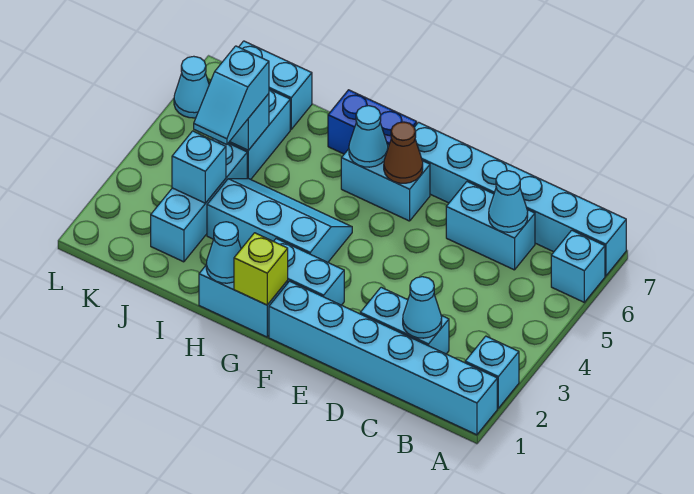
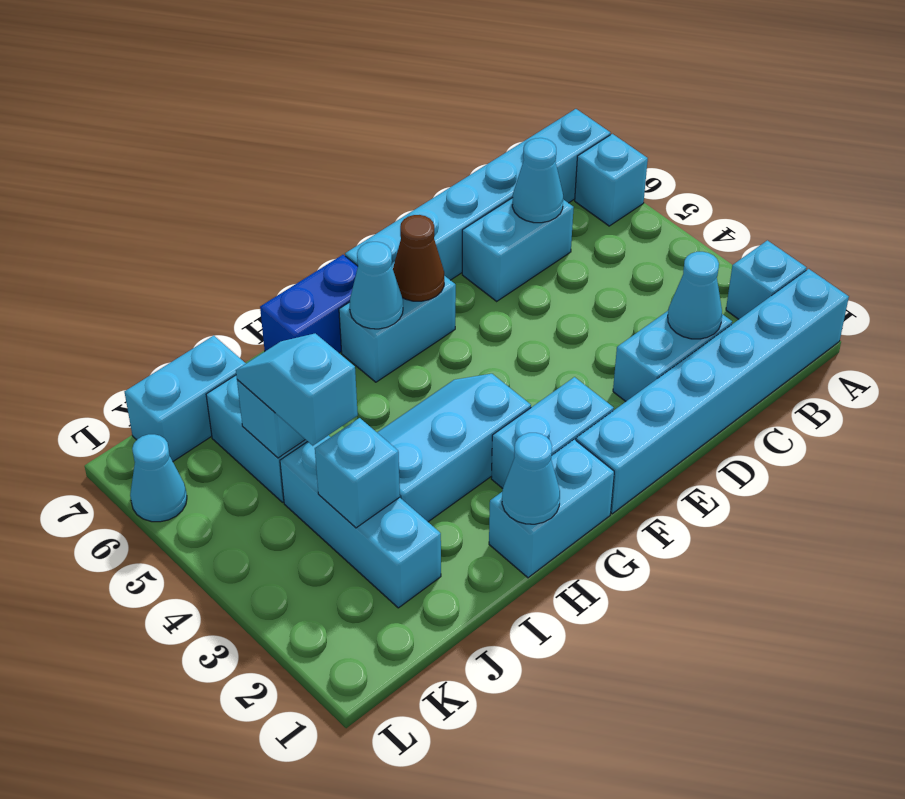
lime 1x1 brick [234,233,288,305] -> none
cyan 1x2 slope [194,46,269,145] -> cyan 1x2 slope turned to [236,333,358,446]

